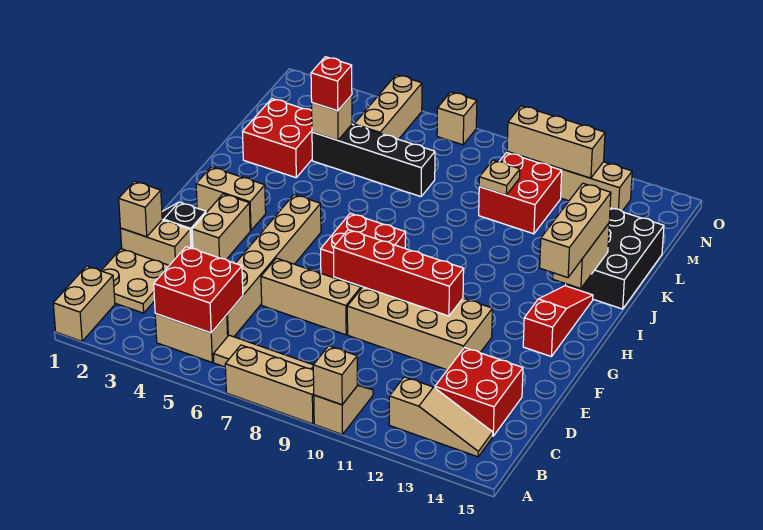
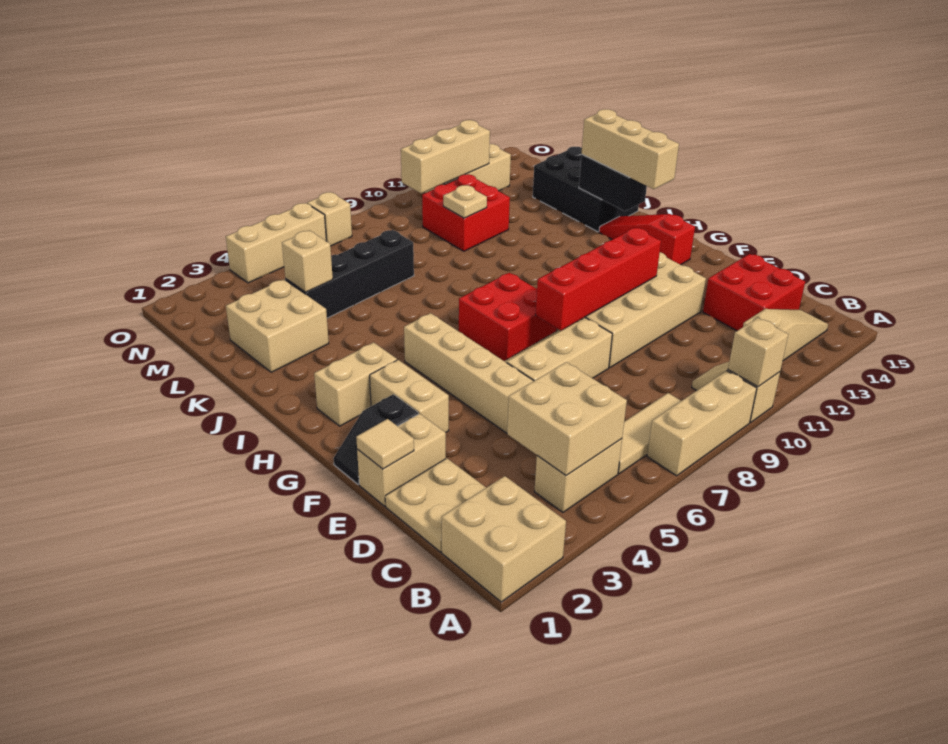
tan 1x2 brick [53,266,115,341] -> tan 2x2 brick [442,476,566,602]
red 2x2 brick [154,247,243,333] -> tan 2x2 brick [507,362,627,475]
tan 1x1 brick [119,181,162,237] -> tan 1x1 tile [356,419,414,469]
tan 1x2 brick [553,224,609,289] -> black 1x2 brick [579,154,647,211]
red 2x2 brick [242,99,312,178] -> tan 2x2 brick [226,279,329,372]
red 1x1 brick [311,57,352,111] -> none
tan 1x3 brick [354,75,422,139] -> tan 1x3 brick turned to [226,203,326,283]

